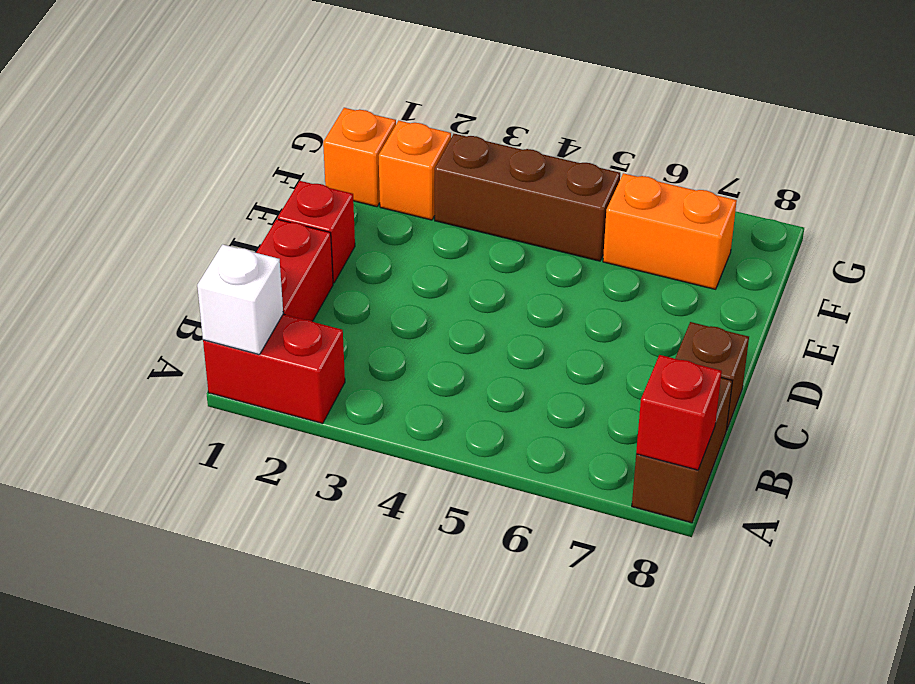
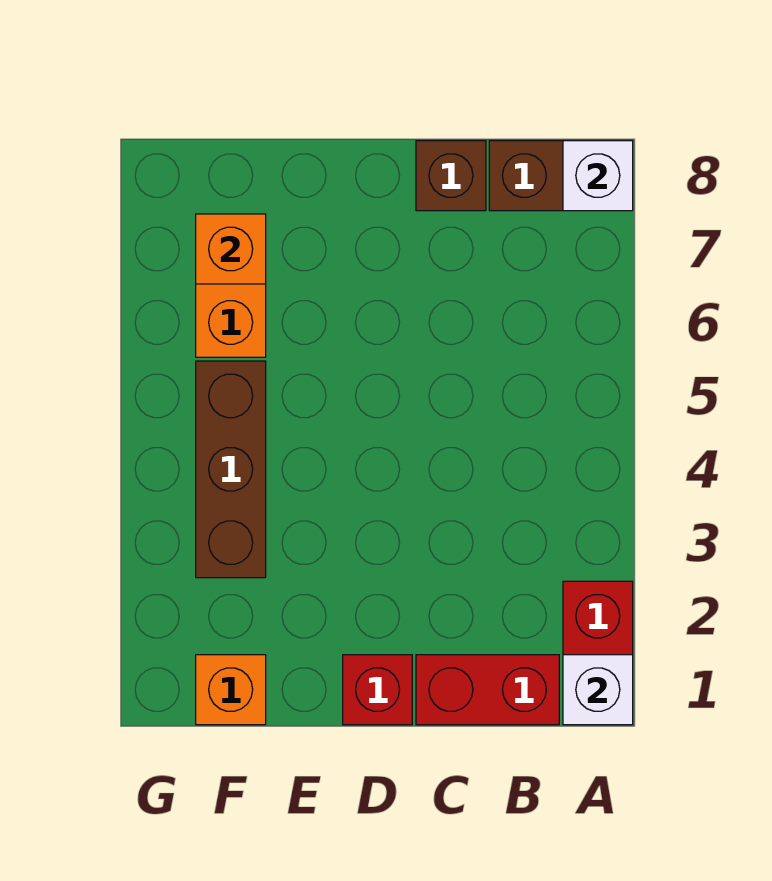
red 1x1 brick [636,355,722,470] -> white 1x1 brick [563,141,633,211]
orange 1x1 brick [379,121,451,220] -> orange 1x1 brick moved to [196,214,266,284]

